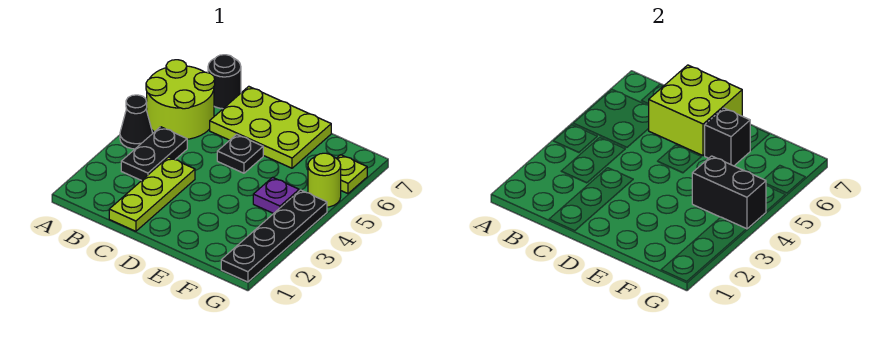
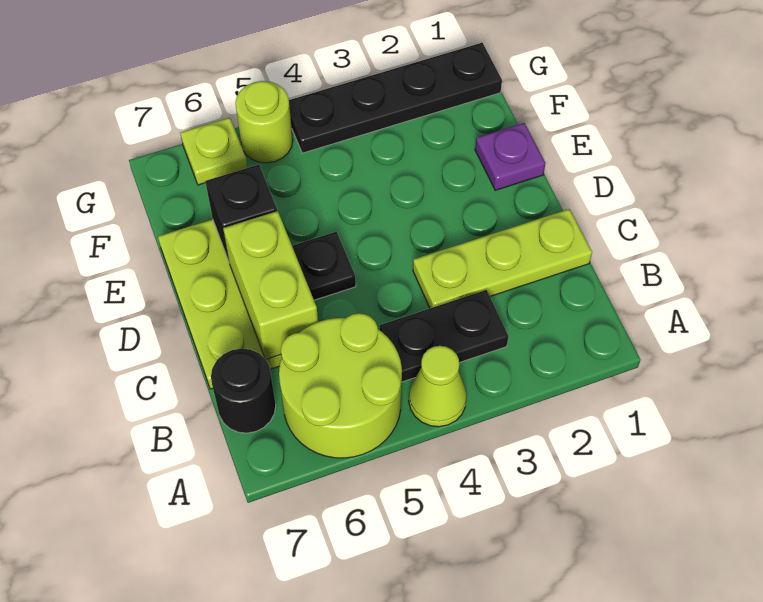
black 1x1 cone [120,95,153,149] -> lime 1x1 cone [409,346,467,427]
lime 2x2 brick [648,65,742,156] -> lime 1x2 brick [223,211,318,359]
purple 1x1 plate [253,177,299,214] -> purple 1x1 plate moved to [475,123,546,190]
black 1x2 brick [692,156,766,229] -> none

